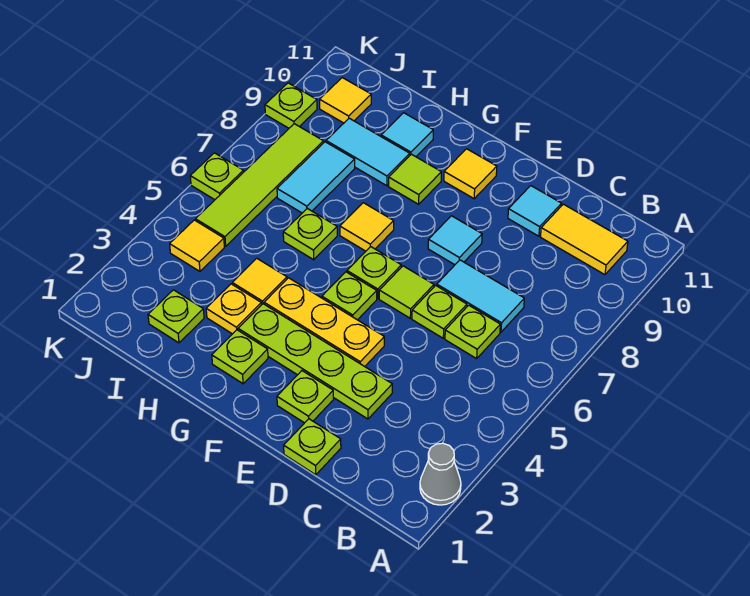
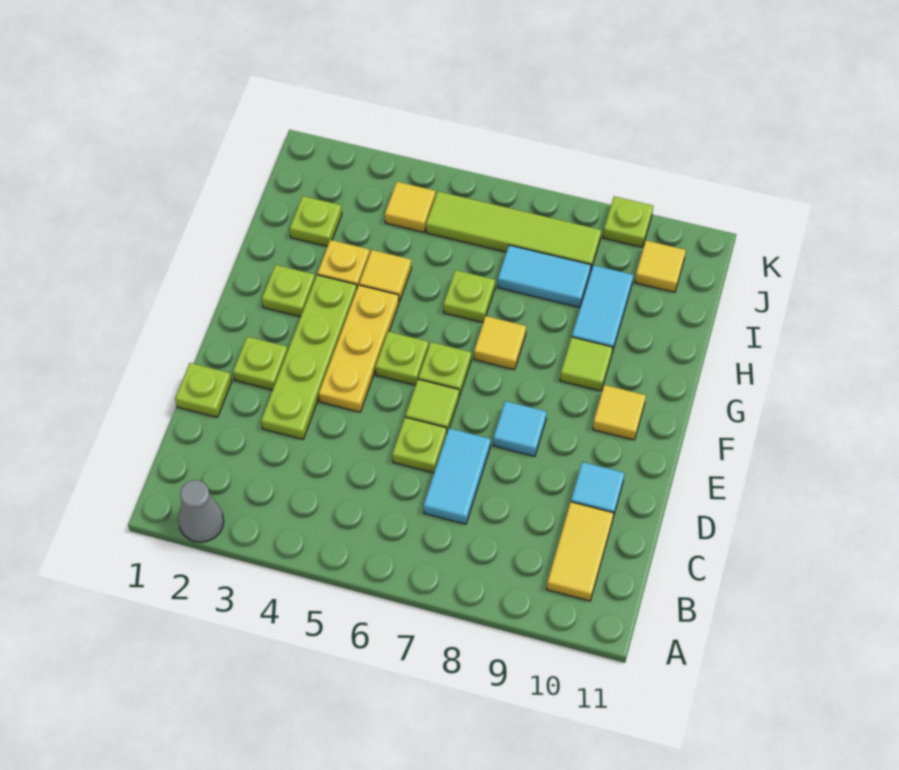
lime 1x1 plate [445,305,500,359] -> none
cyan 1x1 tile [381,113,433,157] -> none
lime 1x1 plate [190,153,244,200] -> none

